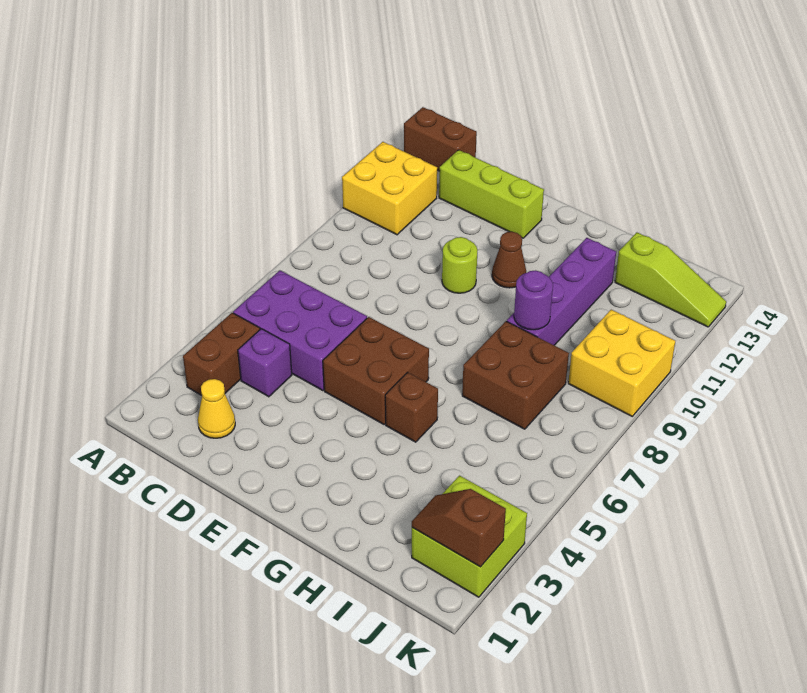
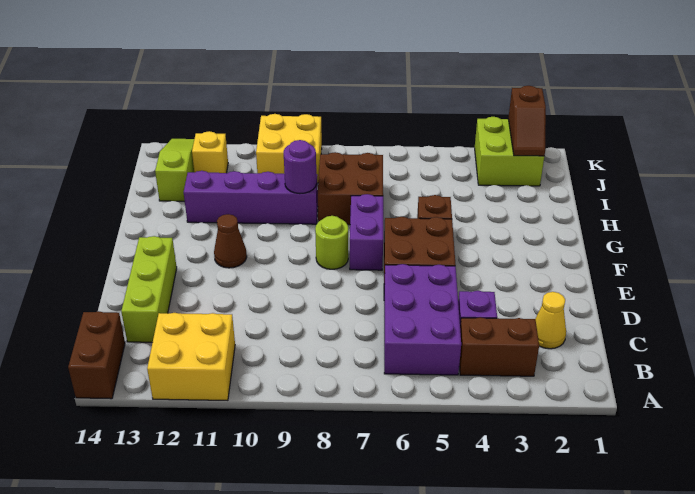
lime 1x1 round brick [442,237,477,293] -> lime 1x1 round brick moved to [315,216,348,269]
none -> purple 1x2 brick [350,194,383,270]
none -> yellow 1x1 brick [192,131,228,173]

